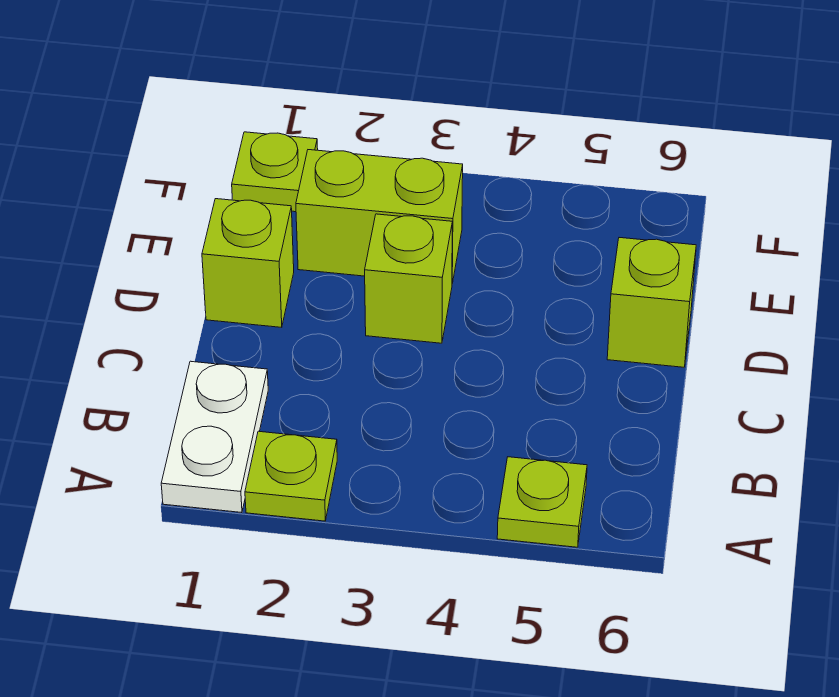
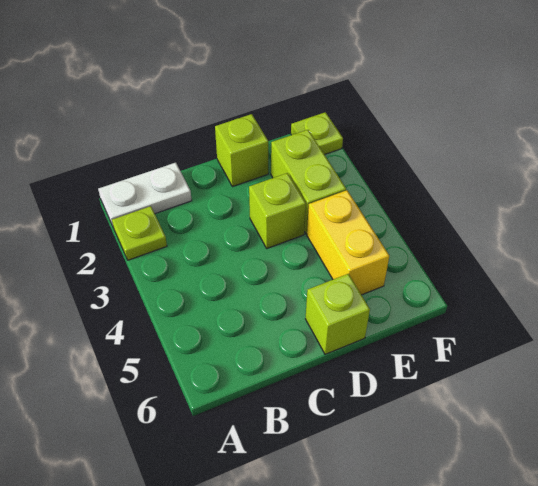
lime 1x1 plate [497,457,587,547] -> none
none -> yellow 1x2 brick [307,190,389,295]

